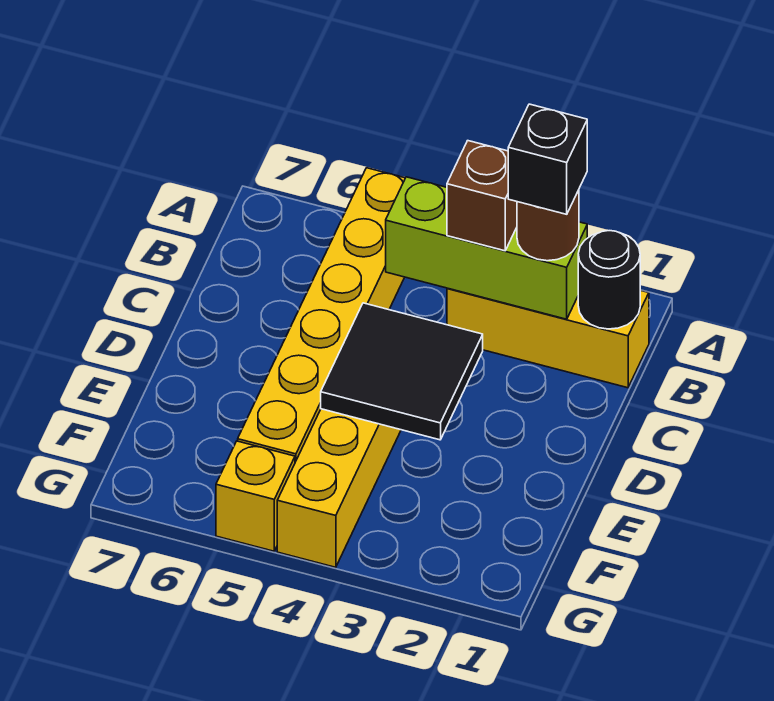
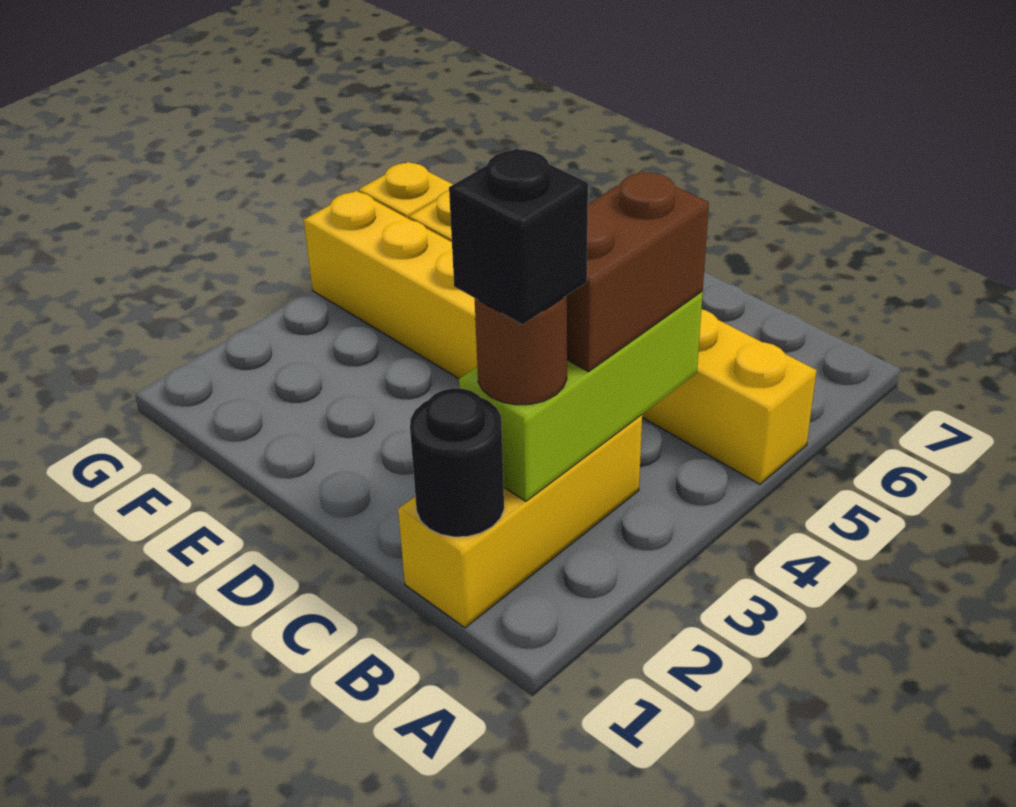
brown 1x1 brick [447,141,517,251] -> brown 1x2 brick [567,171,709,372]
black 2x2 tile [321,303,483,440] -> none

